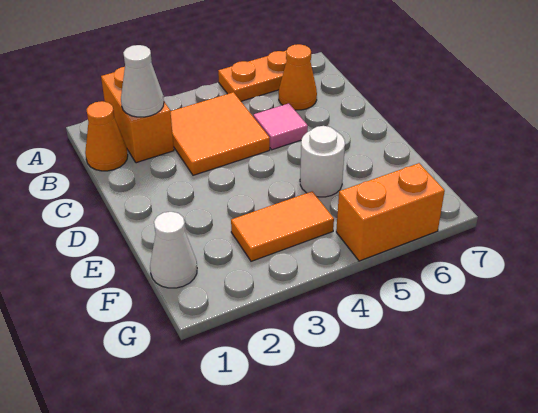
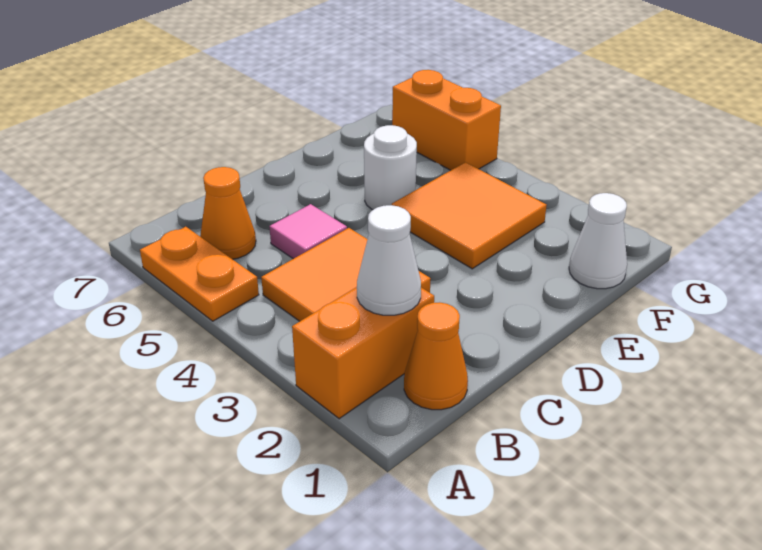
orange 1x2 tile [231,191,334,261] -> orange 2x2 tile [392,162,547,269]

